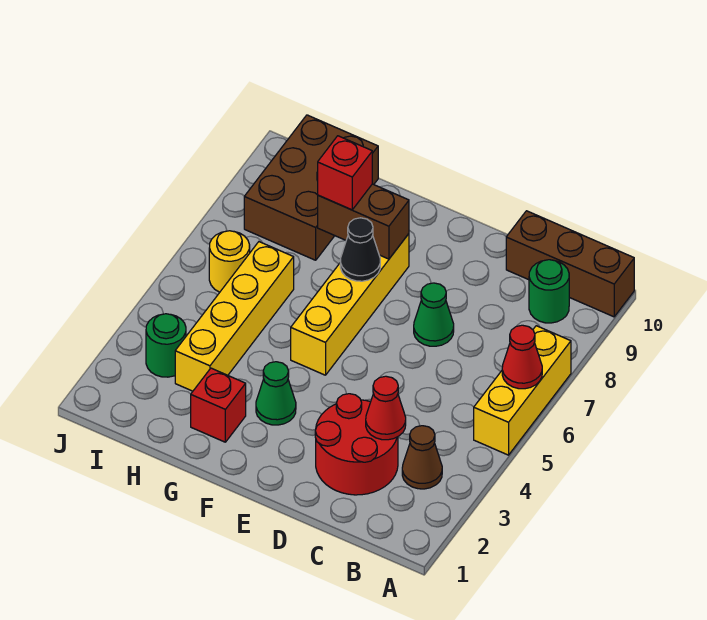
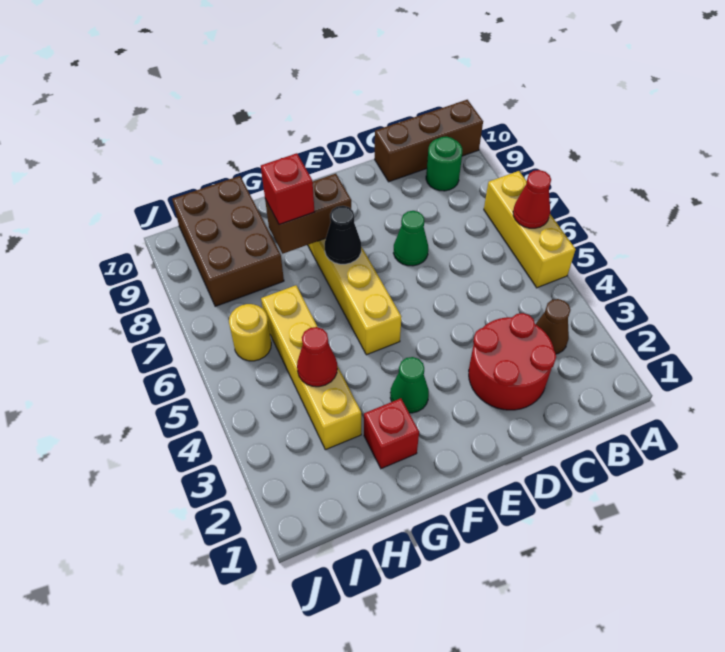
red 1x1 cone [366,376,406,440] -> red 1x1 cone moved to [297,327,337,387]
green 1x1 round brick [146,314,186,377] -> none

